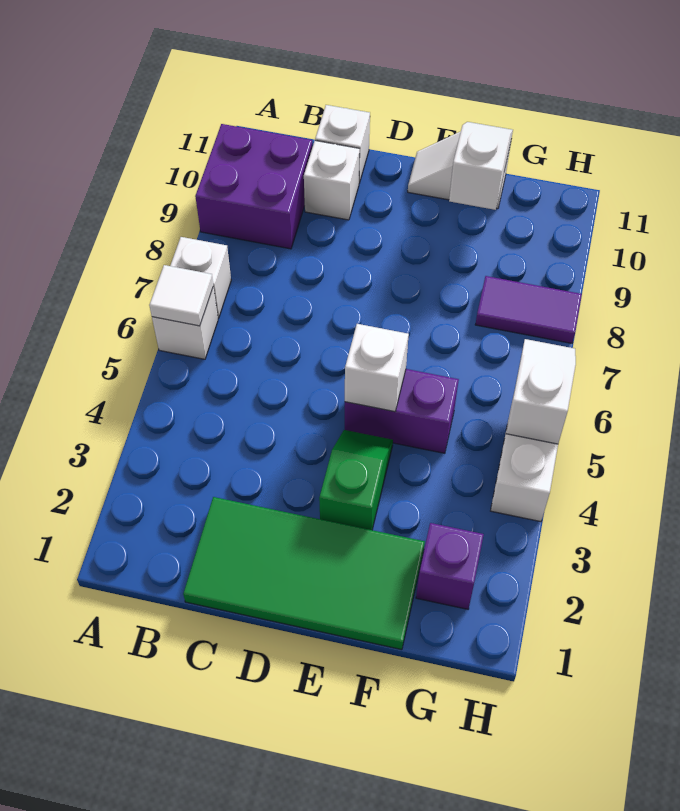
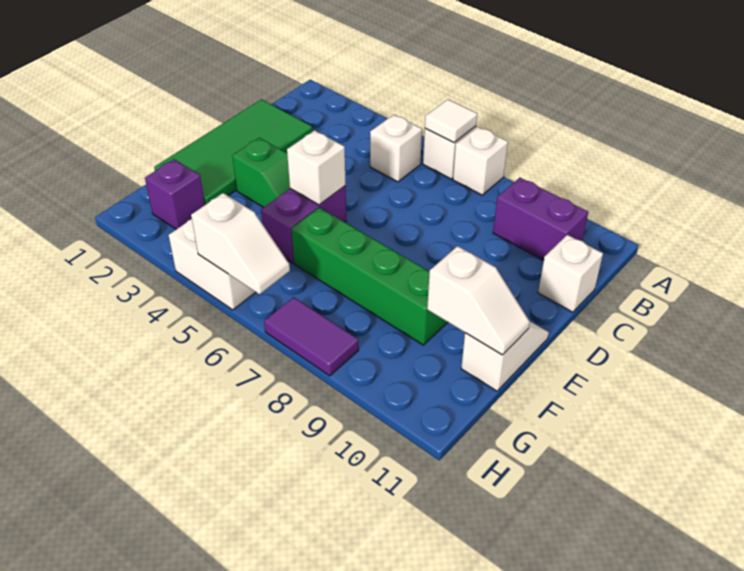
purple 2x2 brick [195,124,313,249] -> purple 1x2 brick [493,178,588,260]
white 1x1 brick [304,141,360,220] -> white 1x1 brick moved to [370,115,422,182]
none -> green 1x4 brick [291,208,448,345]
purple 1x2 tile [475,276,582,343] -> purple 1x2 tile turned to [264,297,359,376]

